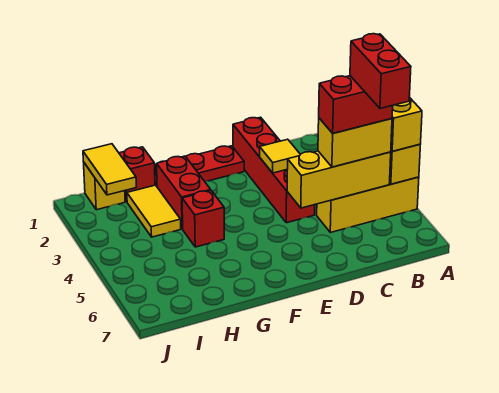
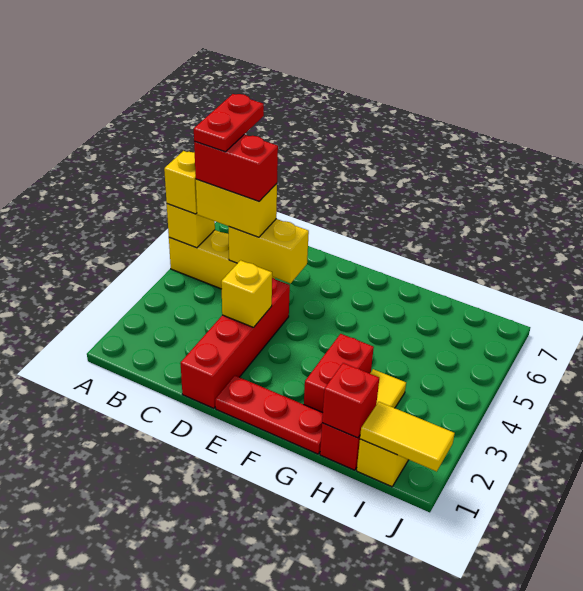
yellow 1x3 brick [287,151,391,208] -> yellow 1x2 brick [229,219,309,283]
red 1x2 brick [350,34,411,109] -> red 1x2 plate [194,94,264,152]
yellow 1x1 tile [260,139,300,173] -> yellow 1x1 brick [221,260,272,327]
red 1x1 brick [182,191,224,247] -> red 1x1 brick moved to [322,363,379,438]
yellow 1x2 tile [83,144,136,195] -> yellow 1x2 tile turned to [360,402,455,472]

